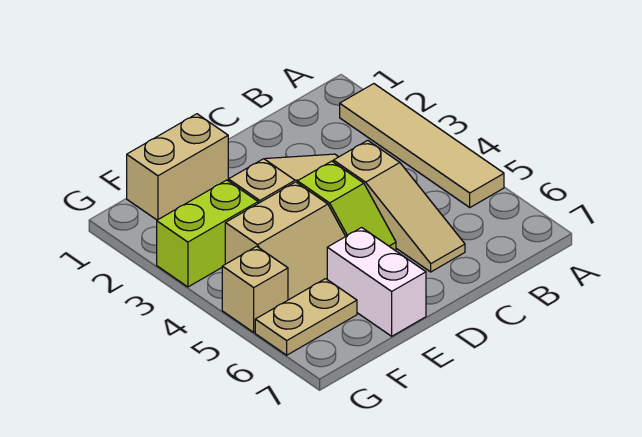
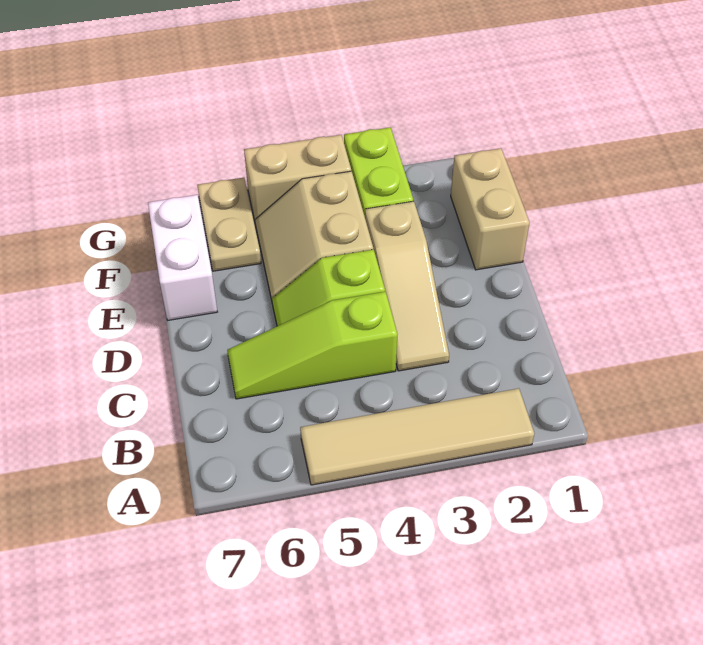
tan 1x3 slope [333,140,465,272] -> lime 1x3 slope [227,292,397,399]
white 1x2 brick [327,228,426,336] -> white 1x2 brick turned to [148,195,217,320]
tan 1x1 brick [222,246,288,332] -> tan 1x2 brick [244,135,351,225]

